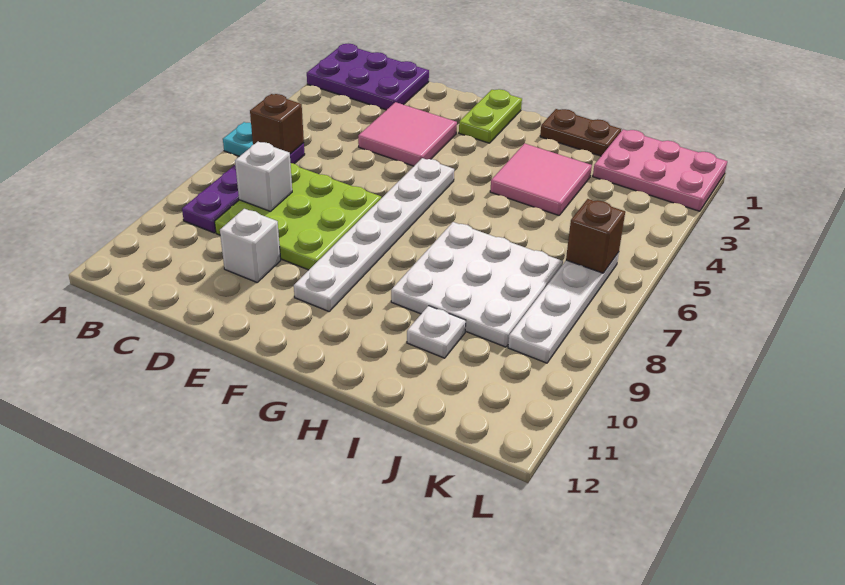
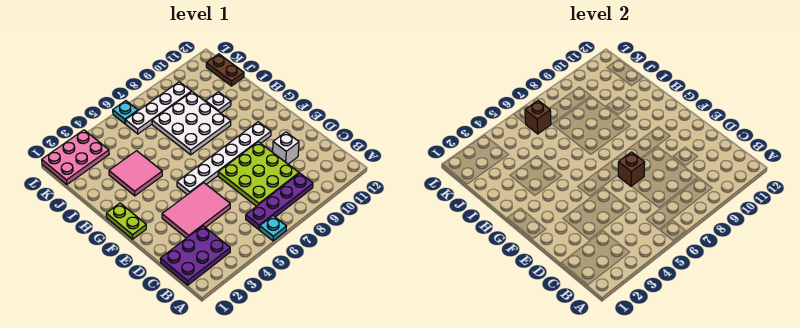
purple 2x3 plate [307,44,429,110] -> purple 2x3 plate turned to [160,226,230,285]
brown 1x1 brick [250,94,304,154] -> brown 1x1 brick moved to [618,152,645,186]
white 1x1 brick [235,142,292,211] -> none
pink 2x2 tile [358,102,457,166] -> pink 2x3 tile [162,183,230,238]
lime 1x2 plate [459,89,522,143] -> lime 1x2 plate turned to [106,203,146,239]
brown 1x2 plate [540,109,621,156] -> brown 1x2 plate moved to [206,54,244,86]
pink 2x3 plate [593,129,727,211] -> pink 2x3 plate turned to [42,130,109,184]
none -> cyan 1x1 plate [113,101,138,124]

